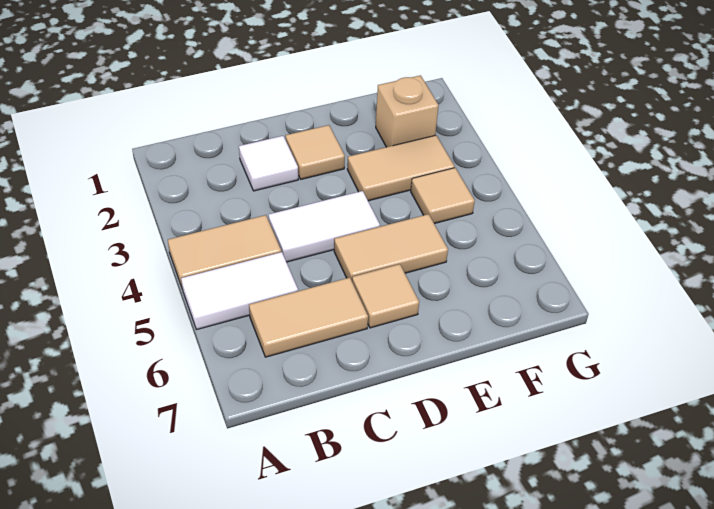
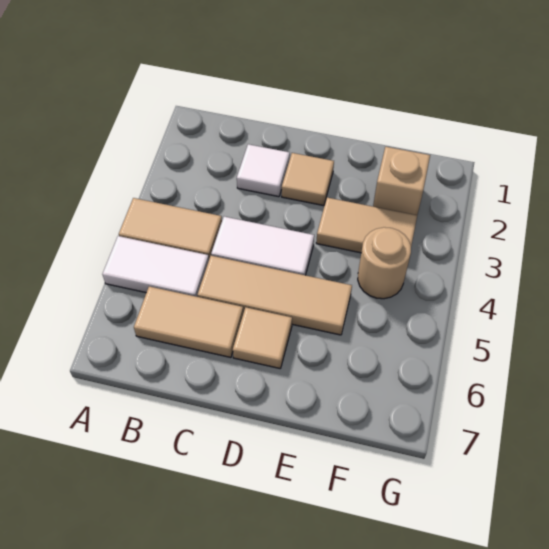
tan 1x2 tile [334,214,448,281] -> tan 1x3 tile [198,256,352,335]
tan 1x1 tile [411,168,475,224] -> tan 1x1 round brick [358,227,411,299]

